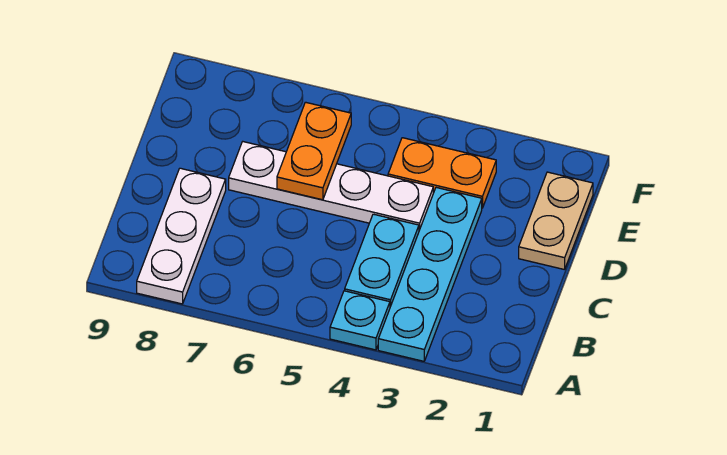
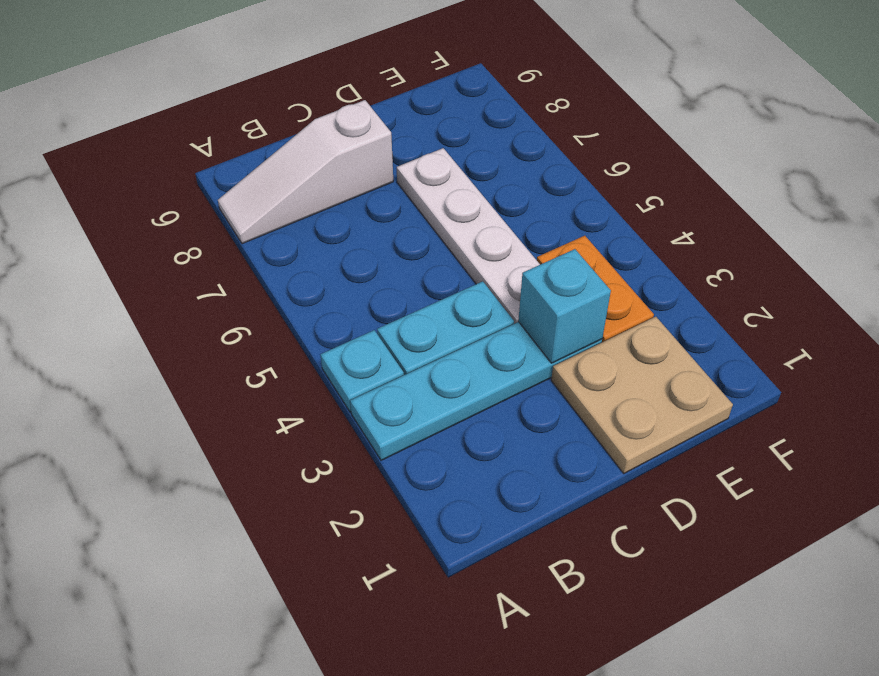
white 1x3 plate [137,168,226,304] -> white 1x3 slope [218,100,393,244]
tan 1x2 plate [519,172,593,270] -> tan 2x2 plate [551,317,733,474]
none -> cyan 1x1 brick [518,249,611,363]
orange 1x2 plate [277,102,351,200] -> none

